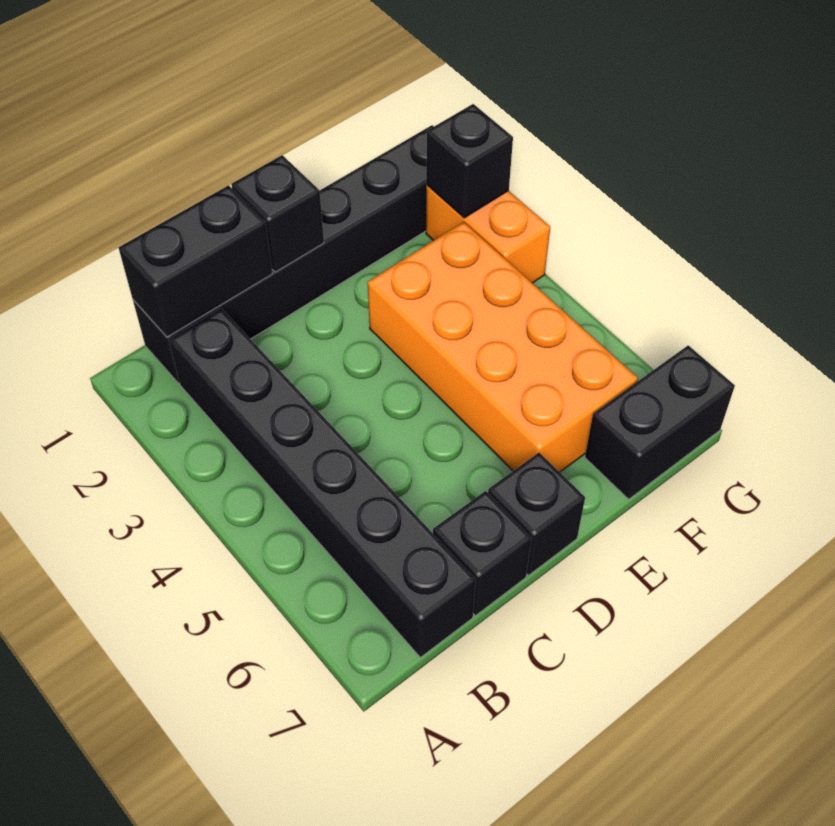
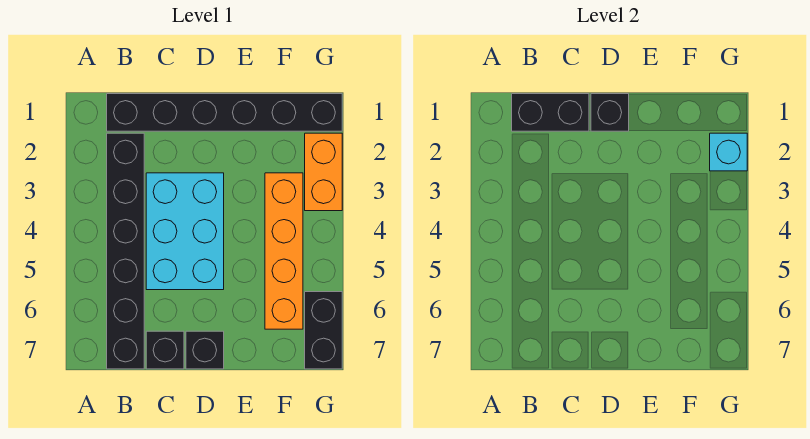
none -> cyan 2x3 brick [146,173,224,290]
orange 2x4 brick [368,222,638,472] -> orange 1x4 brick [265,173,303,329]
black 1x2 brick [585,345,735,499] -> black 1x2 brick turned to [305,292,342,369]
black 1x1 brick [426,104,513,218] -> cyan 1x1 brick [710,133,747,171]

